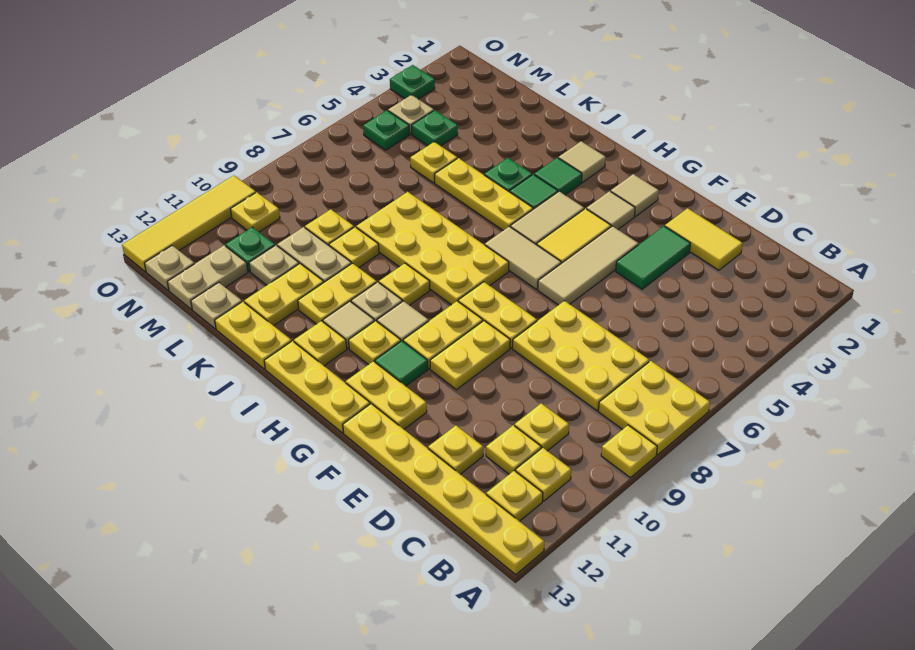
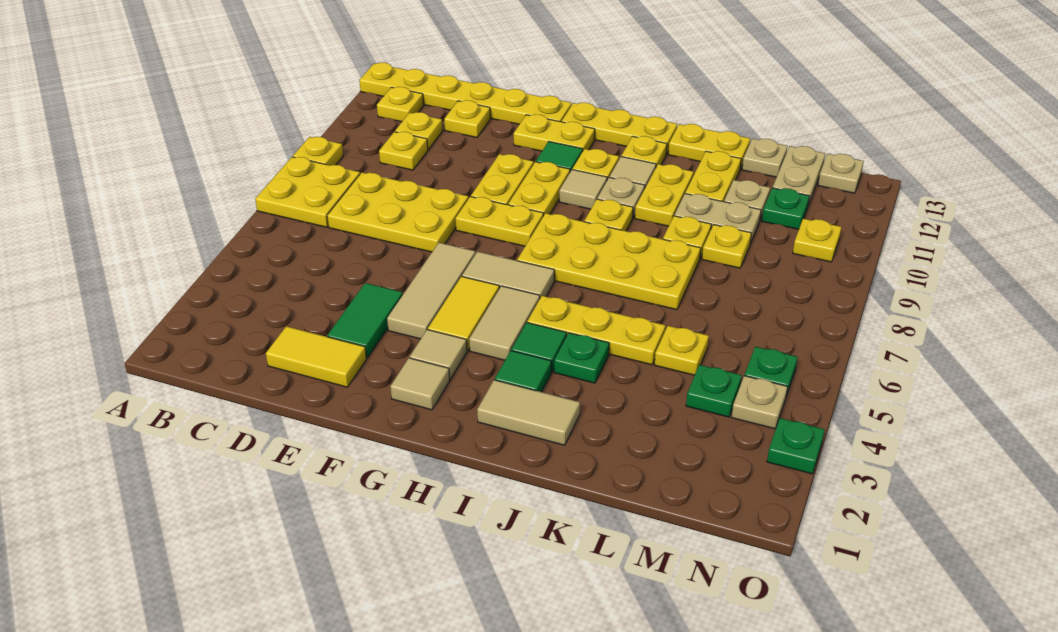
yellow 1x1 plate [516,448,571,501] -> none
tan 1x1 tile [559,141,606,182] -> tan 1x2 tile [477,380,580,445]
yellow 1x4 tile [122,176,256,272] -> none

